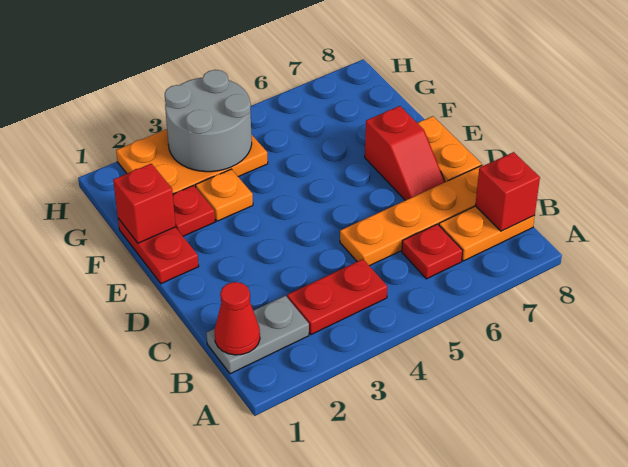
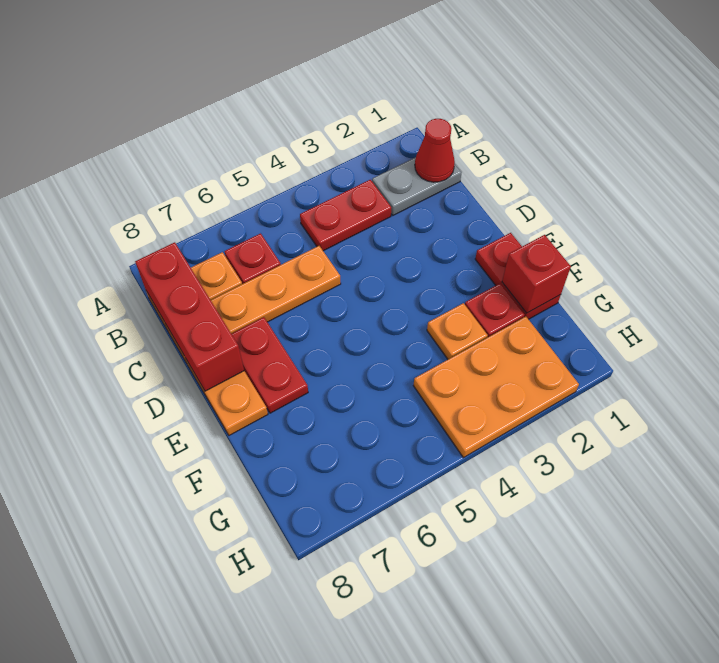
red 1x1 brick [475,152,540,231] -> red 1x3 brick [135,242,244,391]
red 1x2 slope [365,106,445,200] -> red 1x2 plate [232,317,308,413]
grey 2x2 round brick [165,70,252,172] -> none

